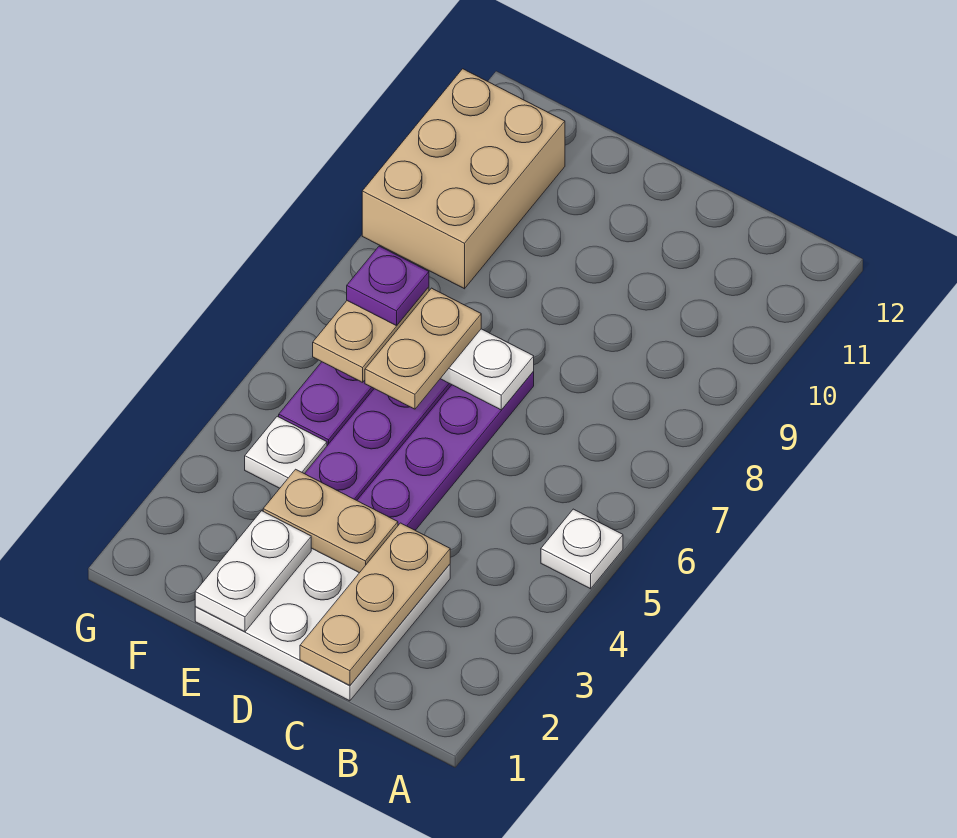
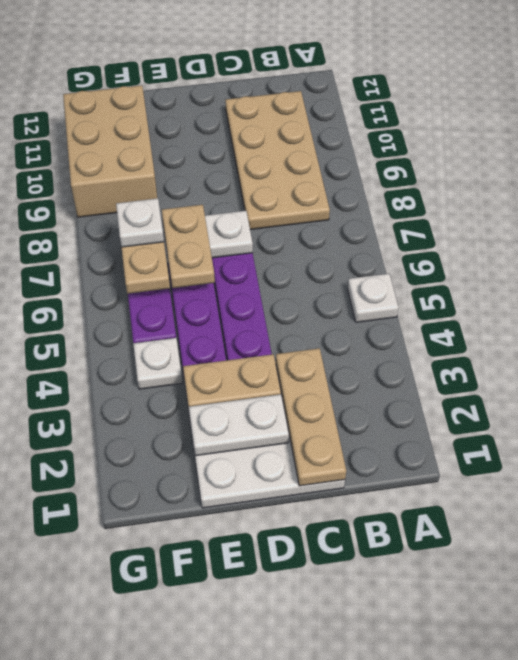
none -> tan 2x4 plate [225,91,330,230]
white 1x2 plate [195,511,311,632] -> white 1x2 plate turned to [189,394,289,456]
purple 1x1 plate [347,246,429,326] -> white 1x1 plate [116,198,164,247]

